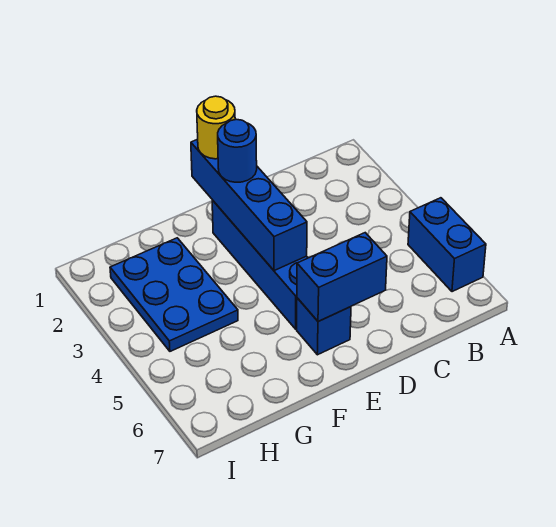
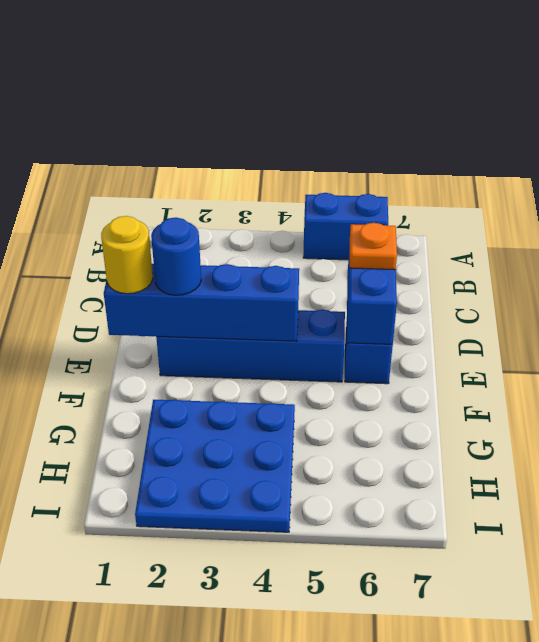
none -> orange 1x1 plate [350,223,397,270]
blue 2x3 plate [110,238,238,351] -> blue 3x3 plate [135,400,295,532]

